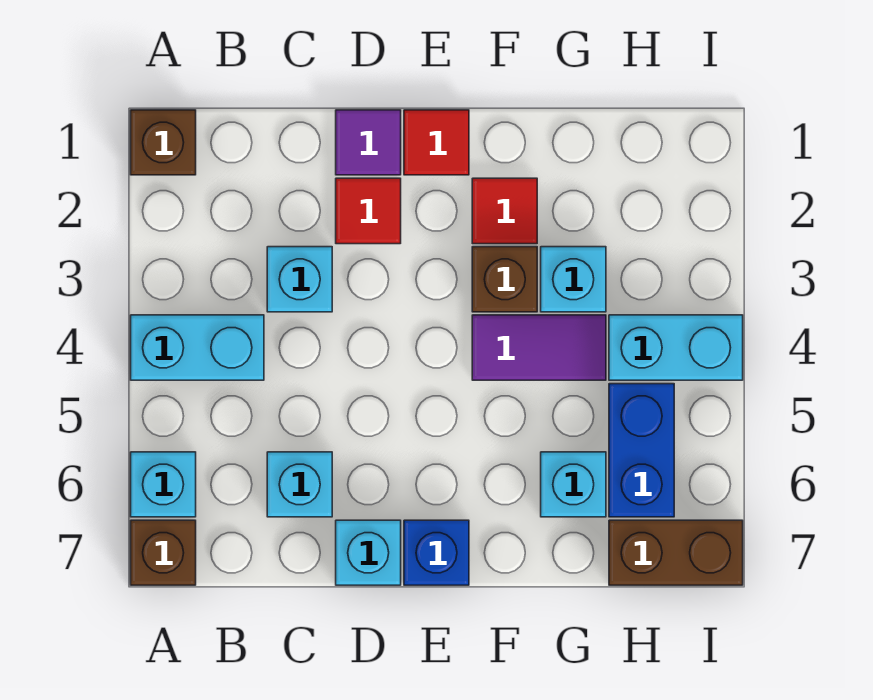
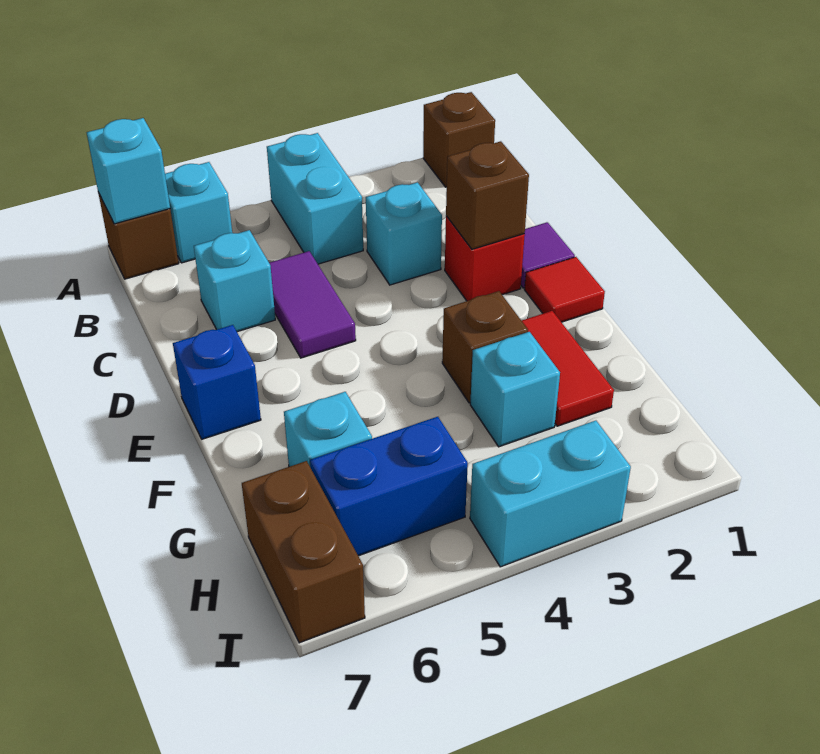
red 1x1 tile [336,178,401,244] -> red 1x1 brick [445,216,525,301]
none -> brown 1x1 brick [446,141,529,249]
cyan 1x1 brick [336,520,401,585] -> cyan 1x1 brick moved to [87,118,170,224]
red 1x1 tile [472,178,537,244] -> red 1x2 tile [522,311,614,426]
purple 1x2 tile [472,315,606,380] -> purple 1x2 tile moved to [269,251,356,358]
cyan 1x2 brick [609,315,743,380] -> cyan 1x2 brick turned to [470,421,631,567]

